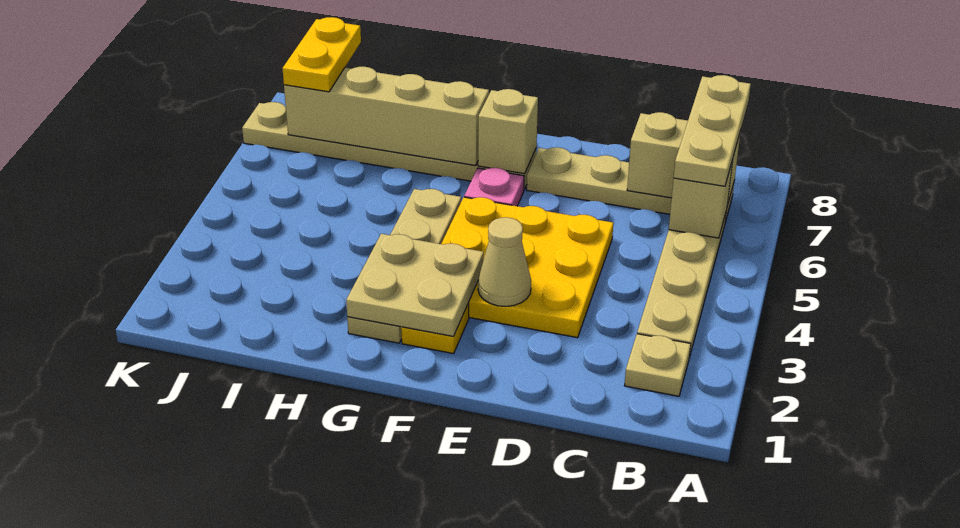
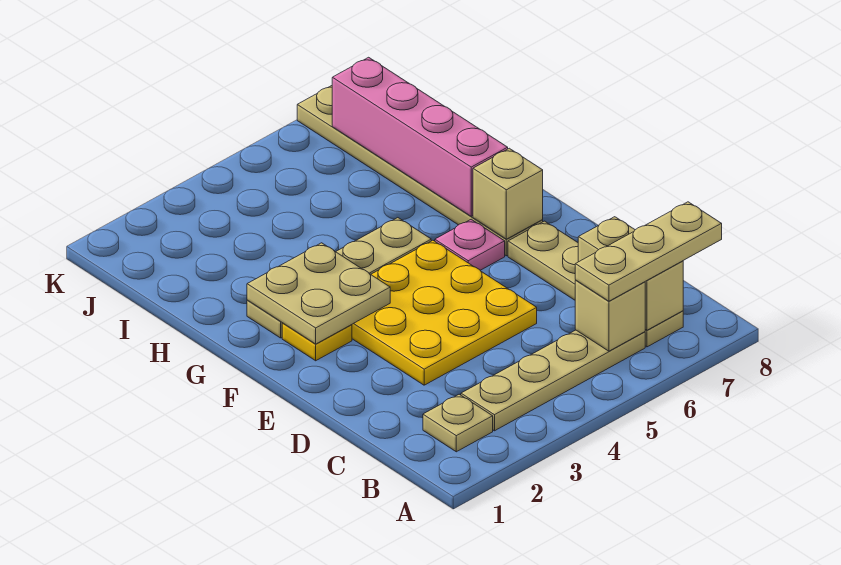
tan 1x1 cone [478,217,531,306] -> none
tan 1x4 brick [284,67,489,166] -> pink 1x4 brick [332,57,508,216]
yellow 1x2 plate [282,17,361,92] -> none

